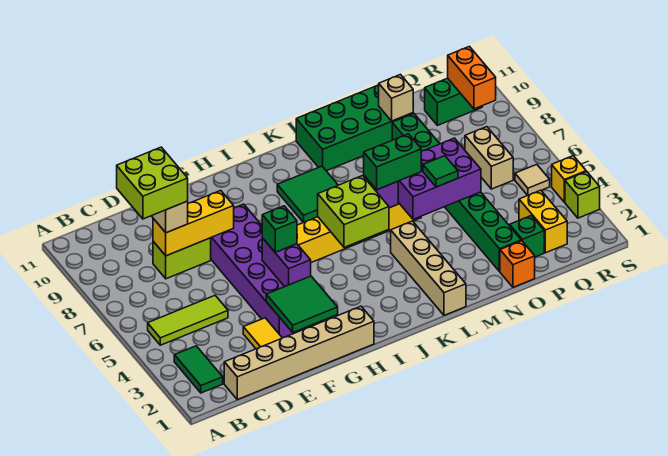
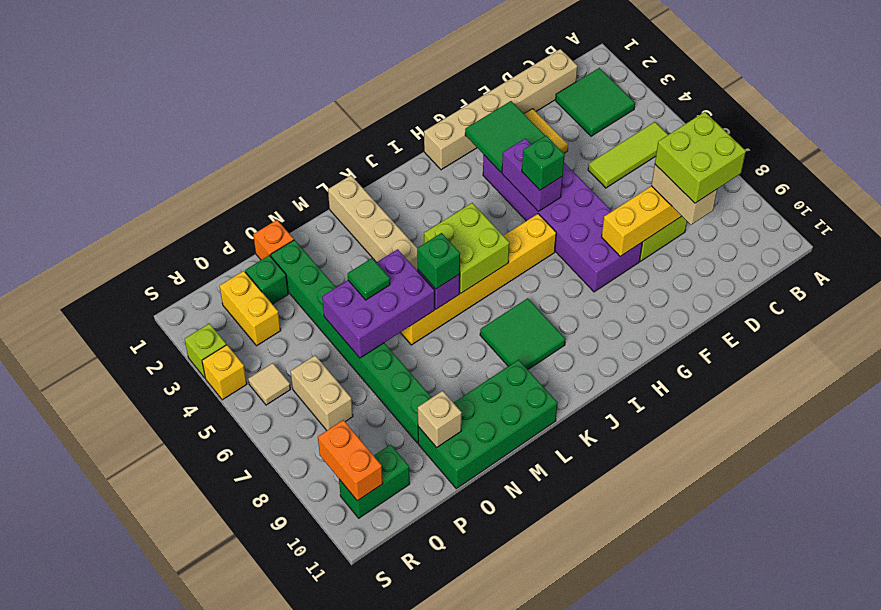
green 1x2 tile [174,346,223,393] -> green 2x2 tile [556,68,635,136]
green 1x2 brick [364,134,421,190] -> green 1x1 brick [417,233,460,289]

